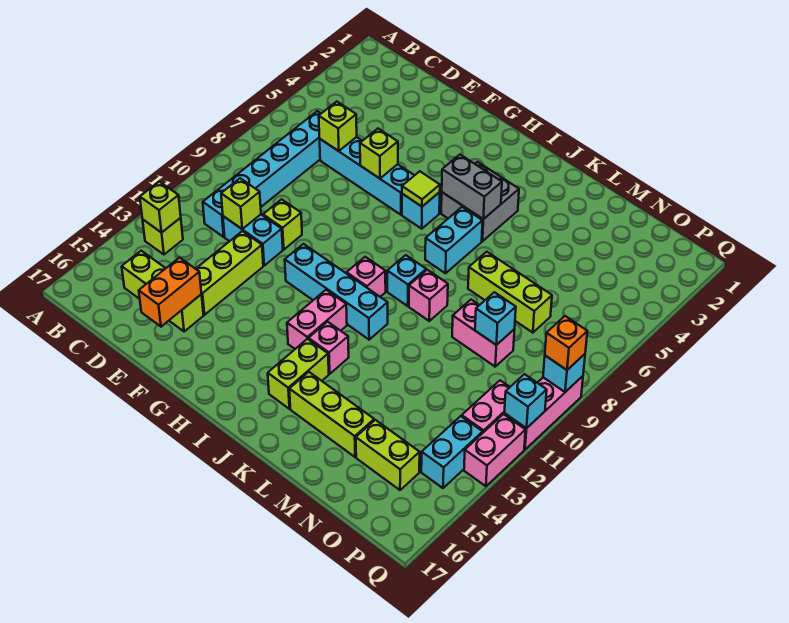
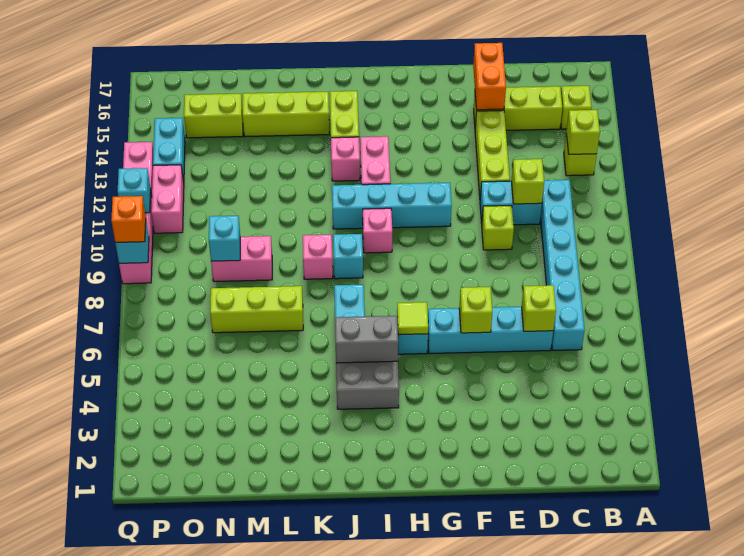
none -> lime 1x1 brick [561,86,592,129]

